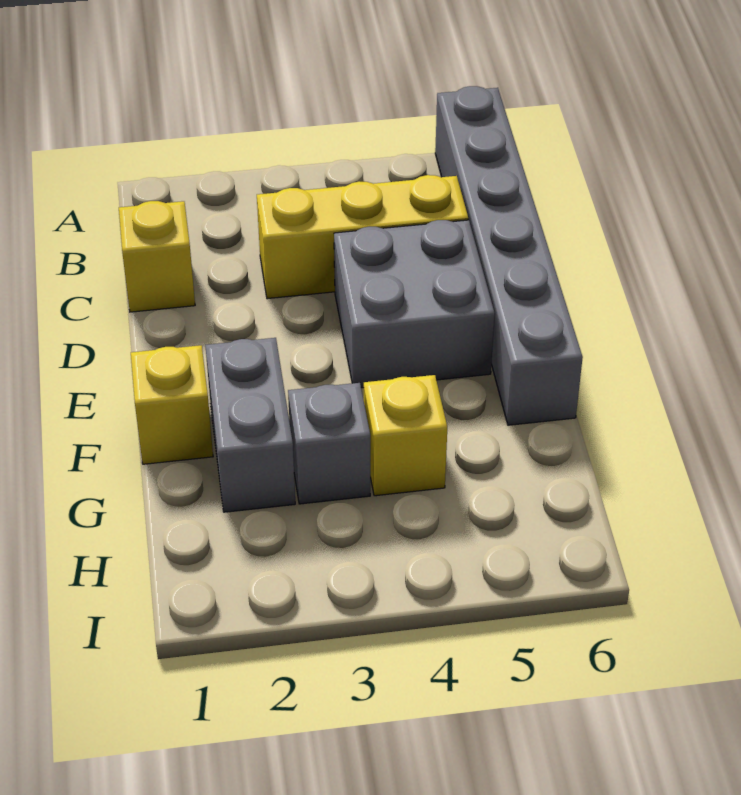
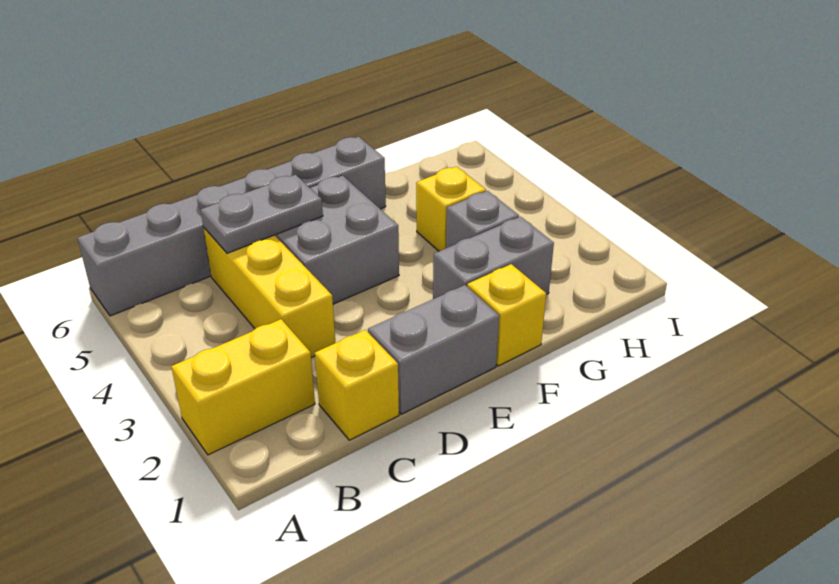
none -> yellow 1x2 brick [171,319,315,455]
none -> grey 1x2 plate [201,175,323,253]
none -> grey 1x2 brick [368,285,499,414]

